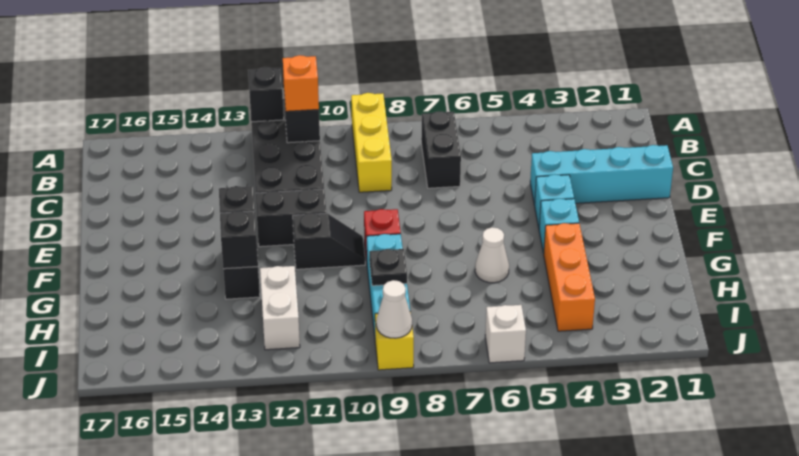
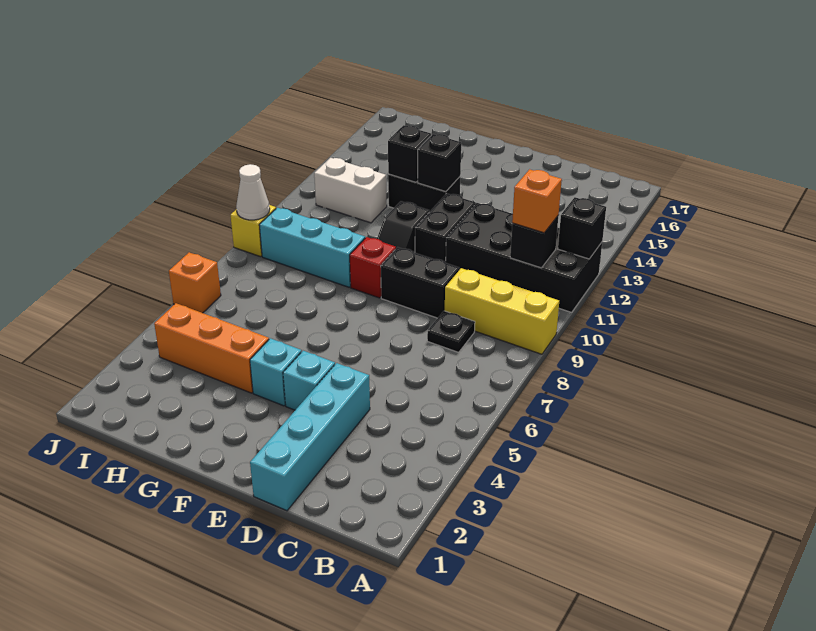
black 1x2 brick [421,111,461,188] -> black 1x2 brick moved to [381,247,459,318]
white 1x1 cone [475,227,509,283] -> none
black 1x1 plate [369,249,407,286] -> black 1x1 plate moved to [427,311,475,352]
white 1x1 brick [485,305,526,363] -> orange 1x1 brick [169,252,221,313]

